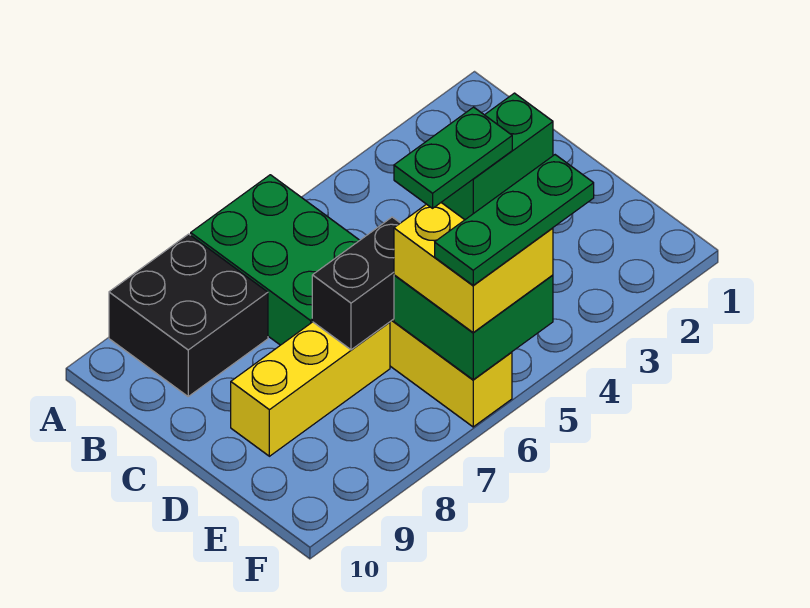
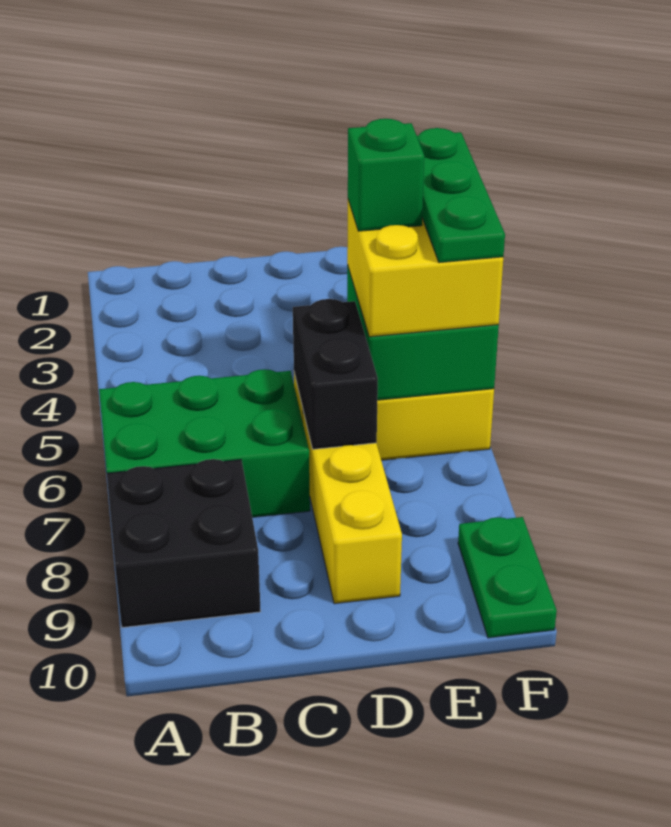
green 1x2 brick [441,93,553,220] -> green 1x1 brick [348,119,424,231]
green 1x2 plate [394,107,512,208] -> green 1x2 plate moved to [458,517,557,638]

